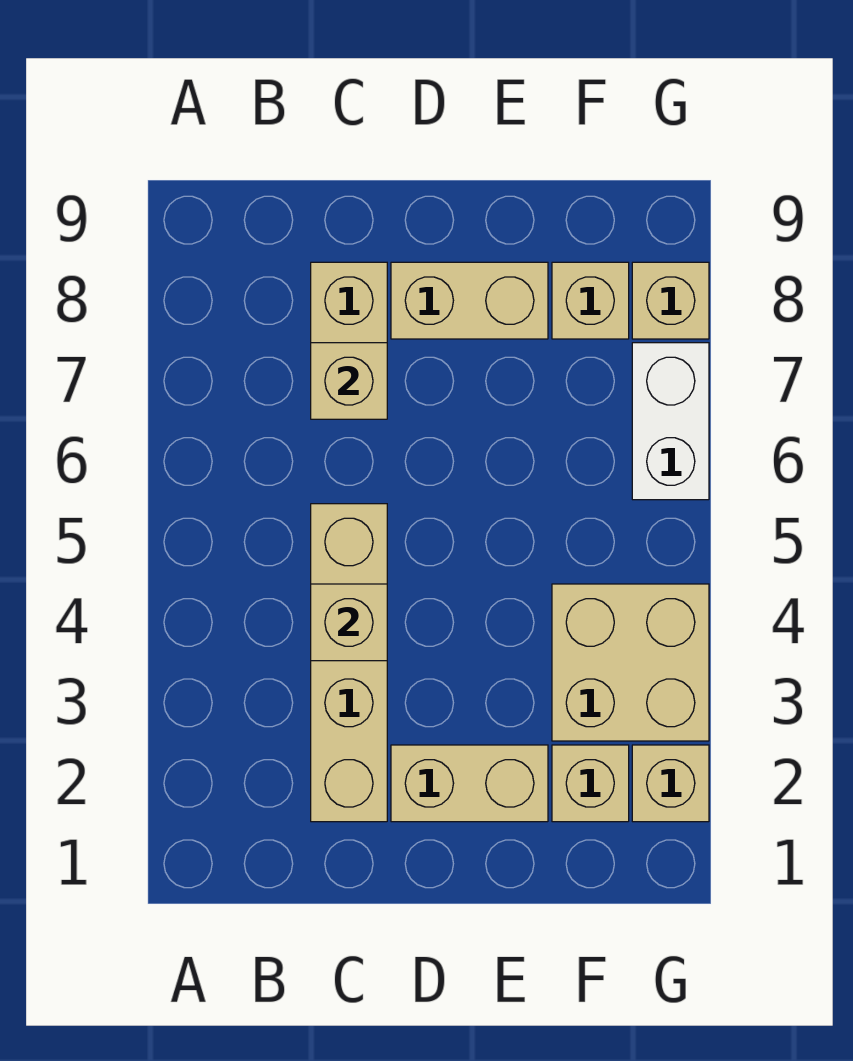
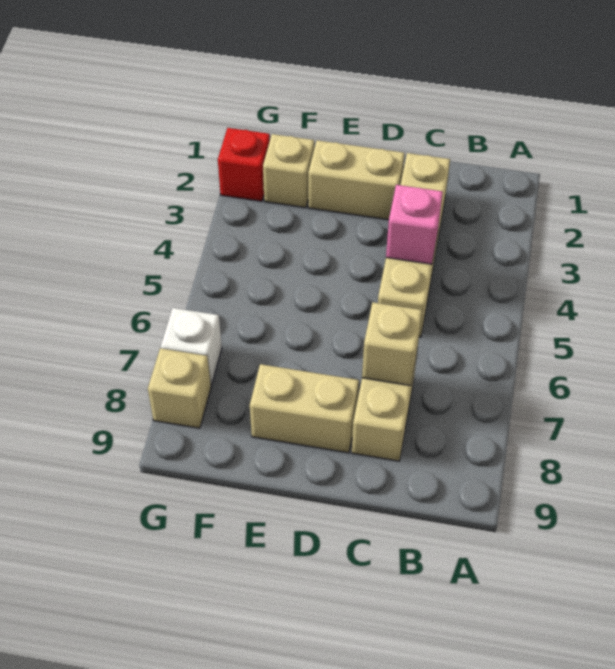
tan 1x1 brick [311,584,387,661] -> pink 1x1 brick [386,185,443,264]
tan 2x2 brick [552,584,709,741] -> none
tan 1x1 brick [552,262,629,339] -> none
tan 1x1 brick [632,745,709,822] -> red 1x1 brick [218,128,270,201]
white 1x2 brick [632,343,709,500] -> white 1x1 brick [161,308,222,386]

